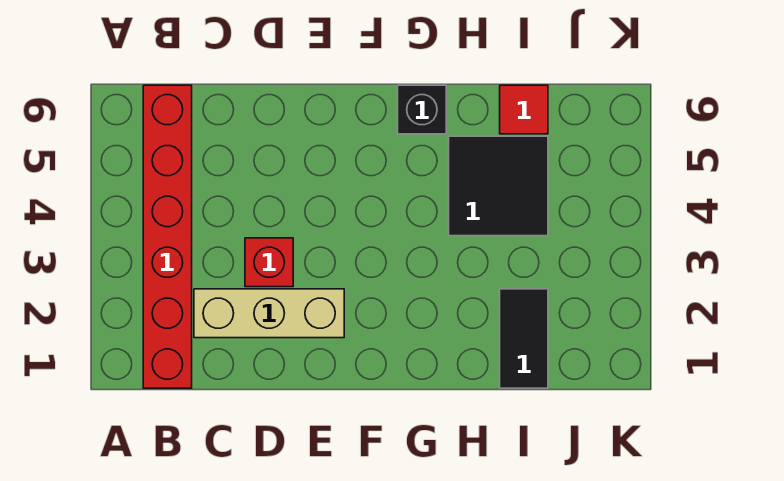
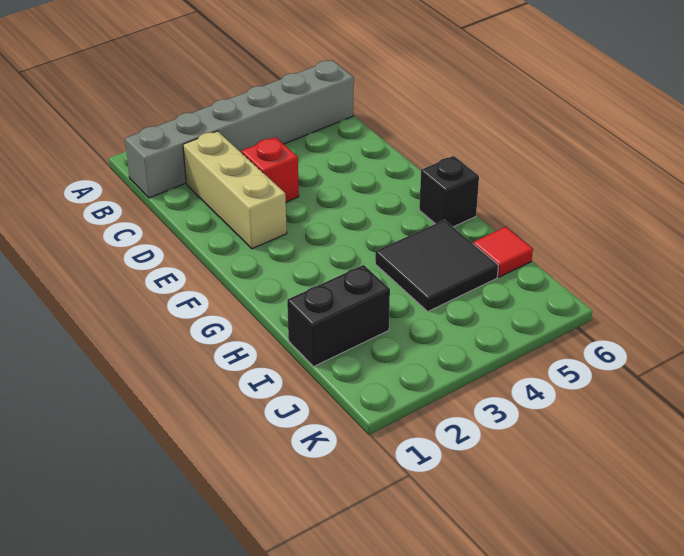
red 1x6 brick [143,85,192,388] -> grey 1x6 brick [125,60,354,198]
black 1x2 tile [500,289,548,388] -> black 1x2 brick [287,265,390,366]

